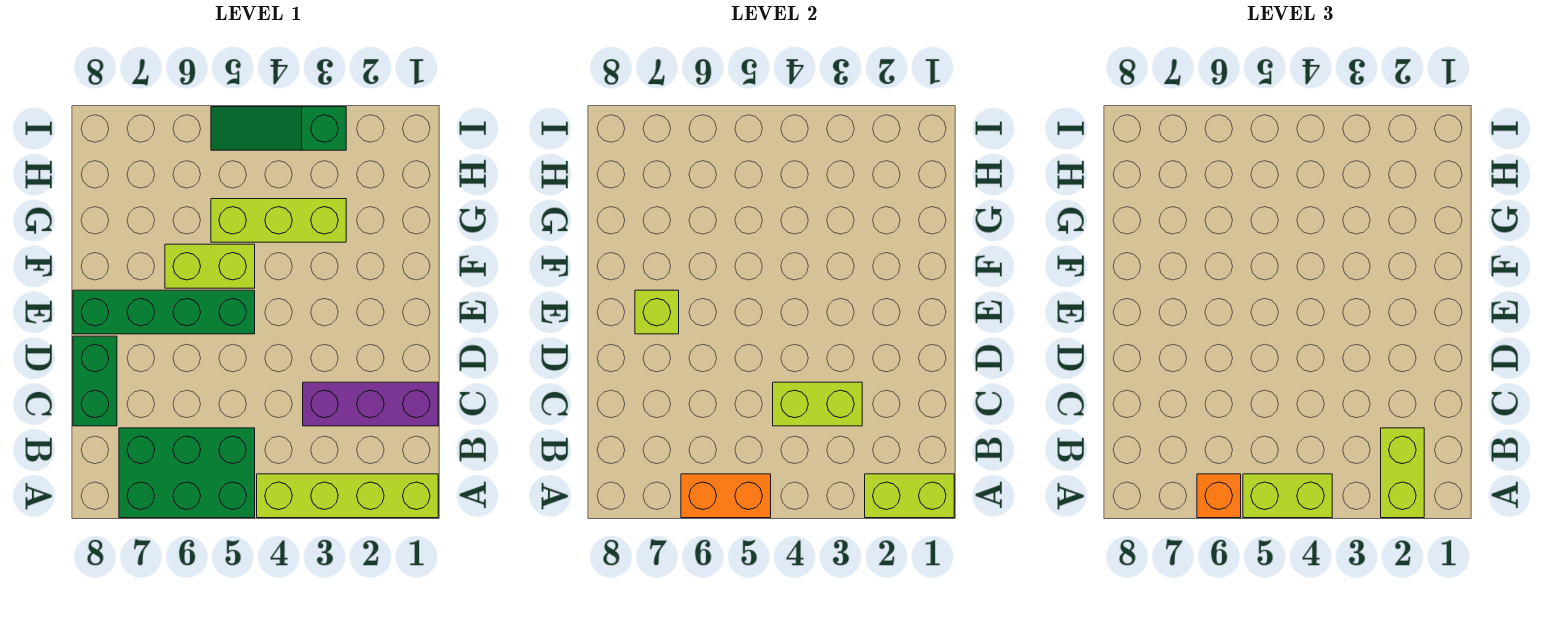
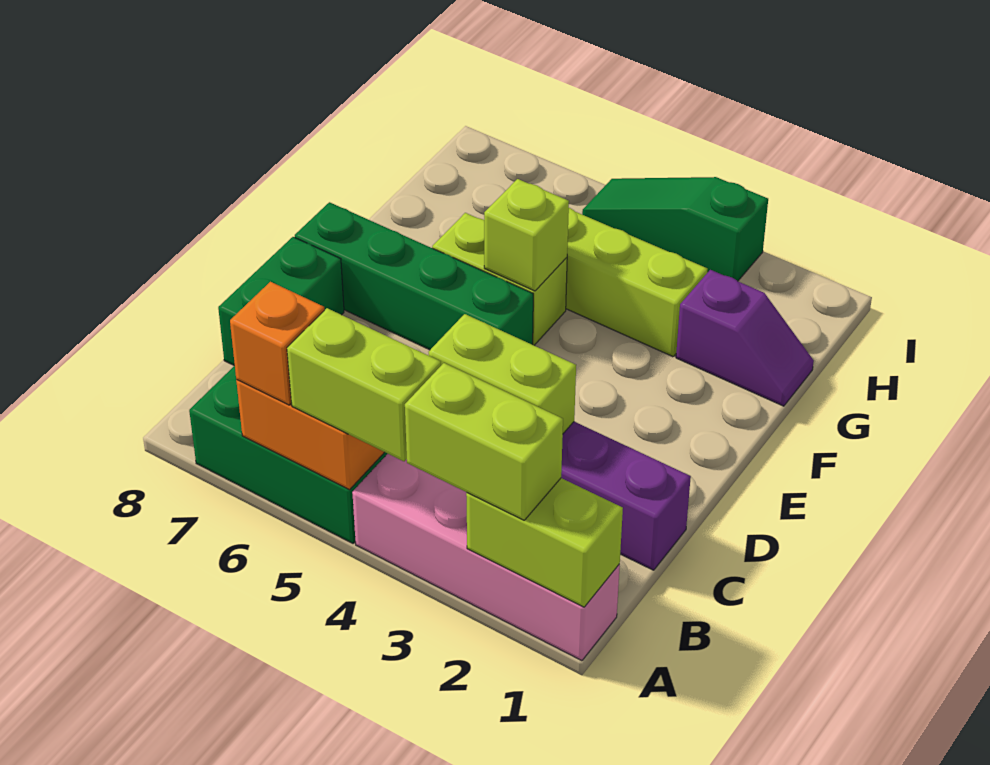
lime 1x4 brick [257,474,438,518] -> pink 1x4 brick [352,454,620,661]
lime 1x2 brick [1381,428,1424,518] -> lime 1x2 brick turned to [405,363,563,520]
lime 1x1 brick [635,290,679,334] -> lime 1x1 brick moved to [484,179,569,291]
none -> purple 1x2 slope [676,270,814,406]

